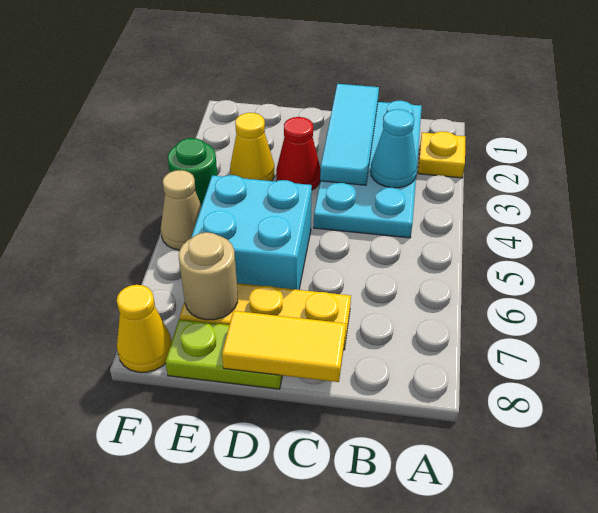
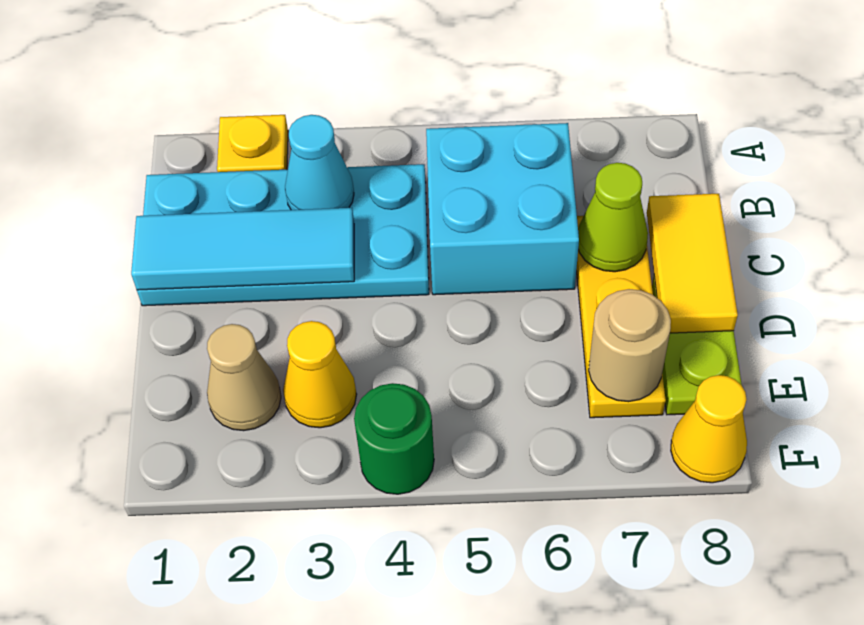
none -> lime 1x1 cone [578,163,648,272]
red 1x1 cone [276,117,321,190] -> none
cyan 2x2 brick [191,175,312,290] -> cyan 2x2 brick moved to [426,123,579,295]
tan 1x1 cone [161,170,202,250] -> tan 1x1 cone moved to [207,324,281,431]

